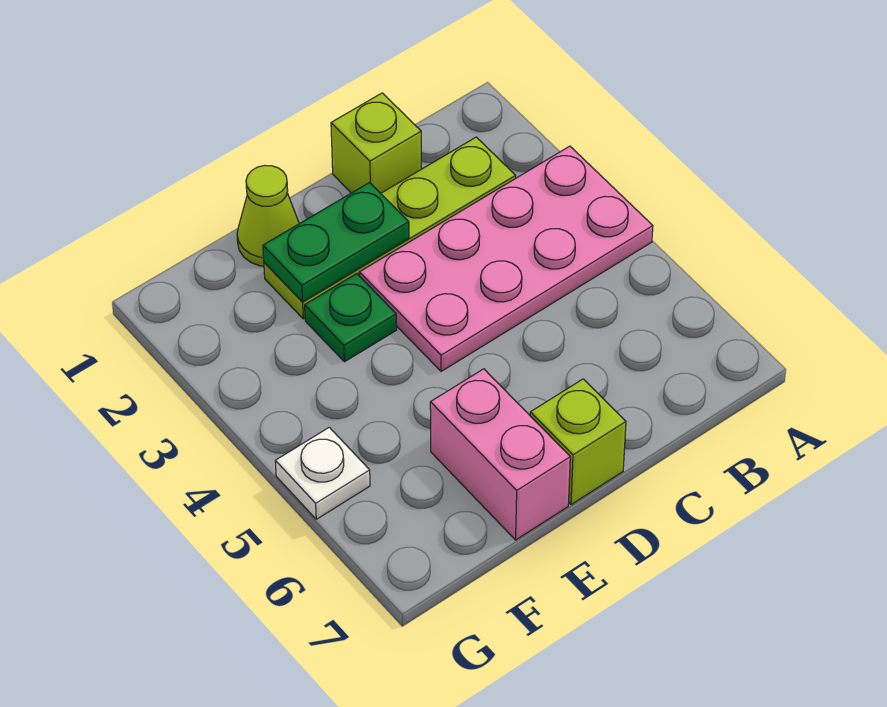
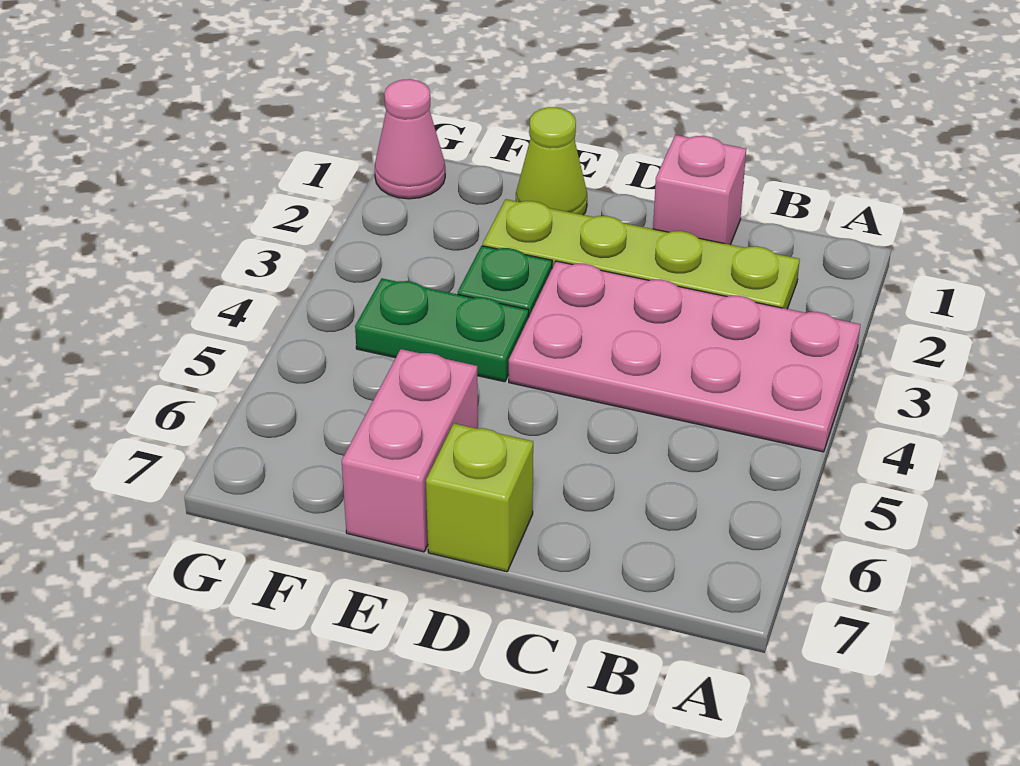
lime 1x1 brick [331,93,422,193] -> pink 1x1 brick [653,135,746,245]
green 1x2 plate [263,183,409,302] -> green 1x2 plate moved to [355,278,529,382]
none -> pink 1x1 cone [375,79,445,199]
white 1x1 plate [275,427,370,519] -> none

